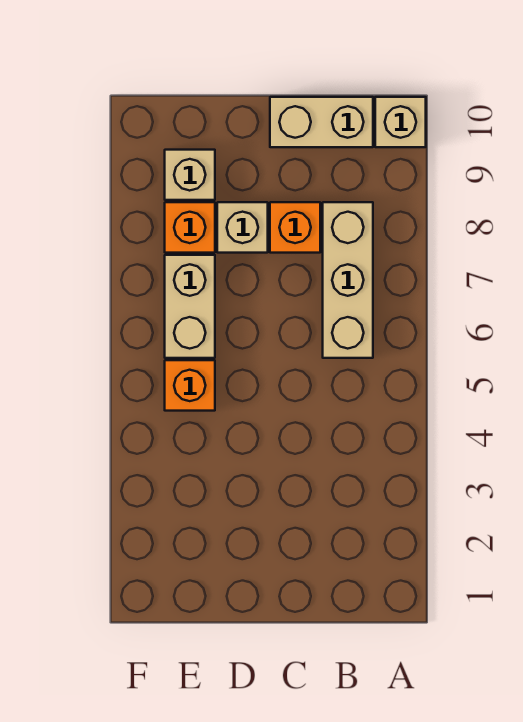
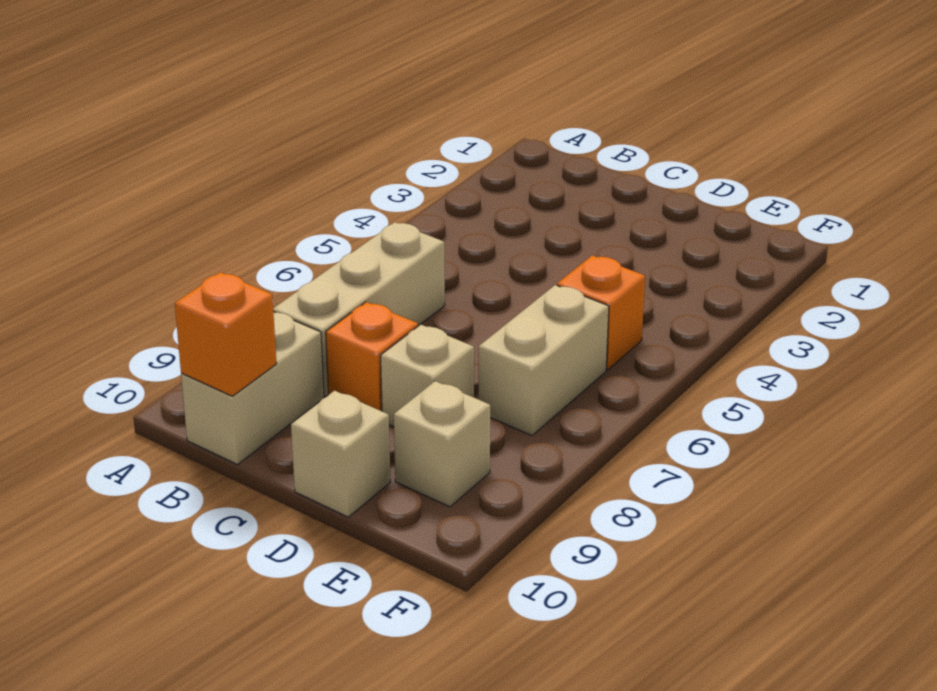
tan 1x1 brick [375,97,426,147] -> tan 1x1 brick moved to [291,391,391,517]
tan 1x2 brick [270,97,373,147] -> tan 1x2 brick turned to [181,312,324,464]
orange 1x1 brick [165,202,215,253] -> orange 1x1 brick moved to [175,272,277,396]

